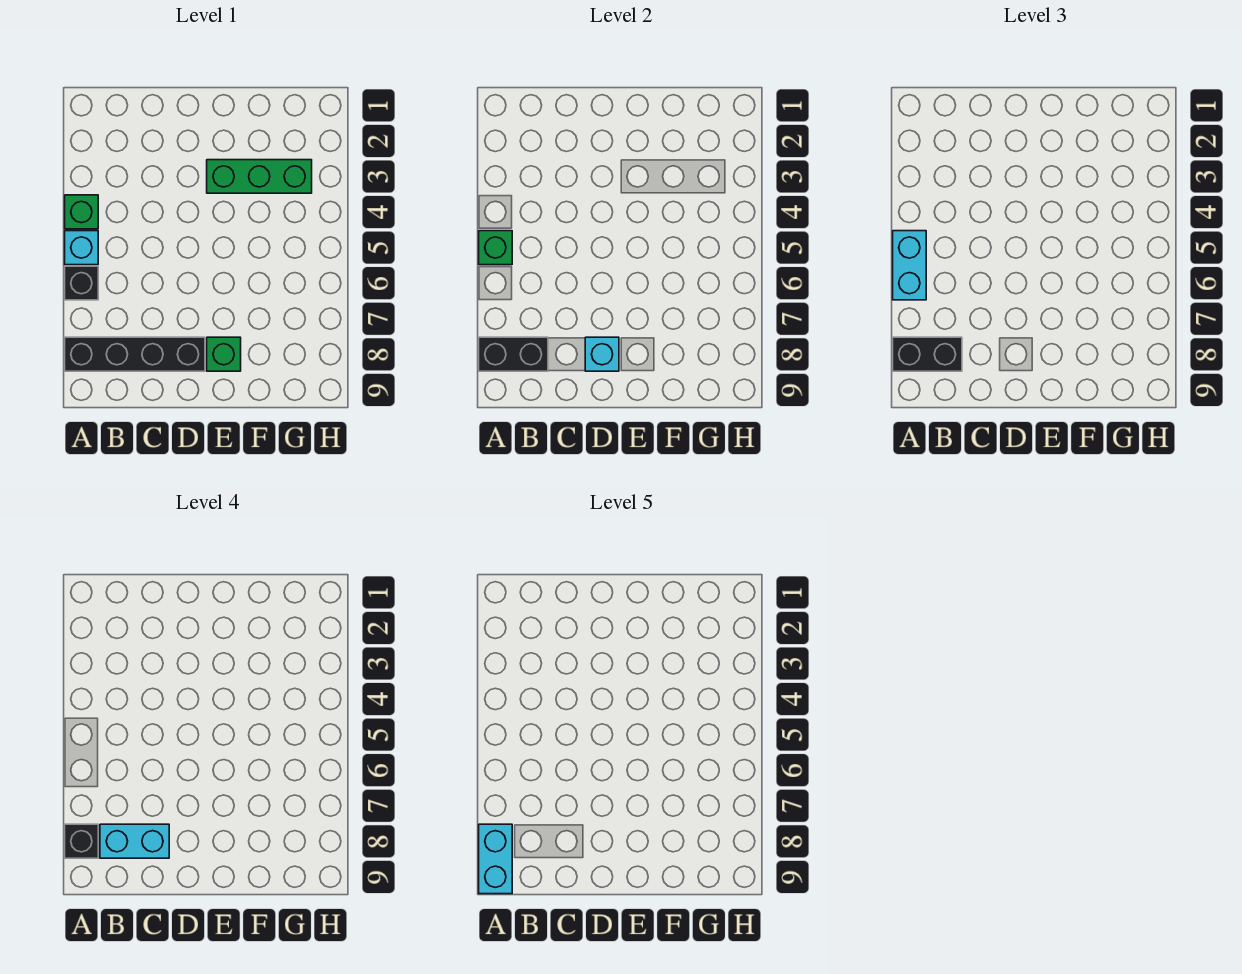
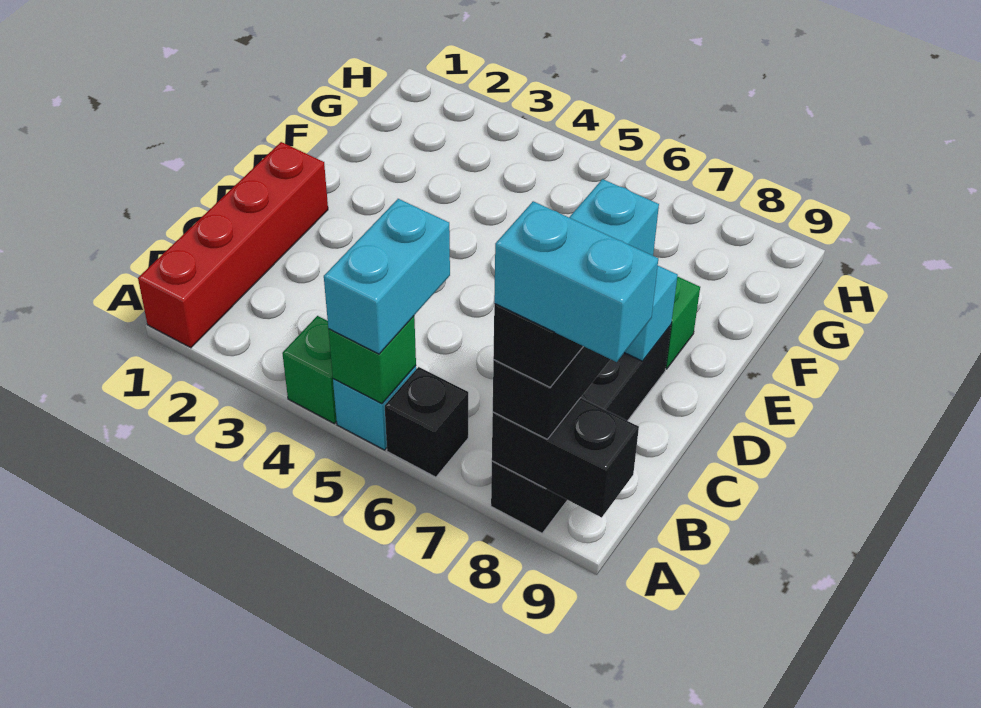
none -> red 1x4 brick [138,142,328,348]
cyan 1x2 brick [893,231,926,300] -> cyan 1x2 brick turned to [324,199,450,354]
black 1x2 brick [479,337,548,371] -> black 1x2 brick turned to [492,398,639,517]
green 1x3 brick [207,160,312,193] -> none

